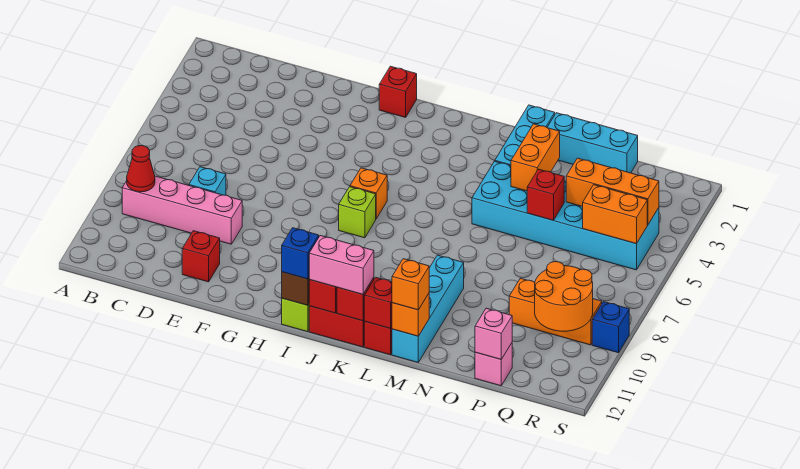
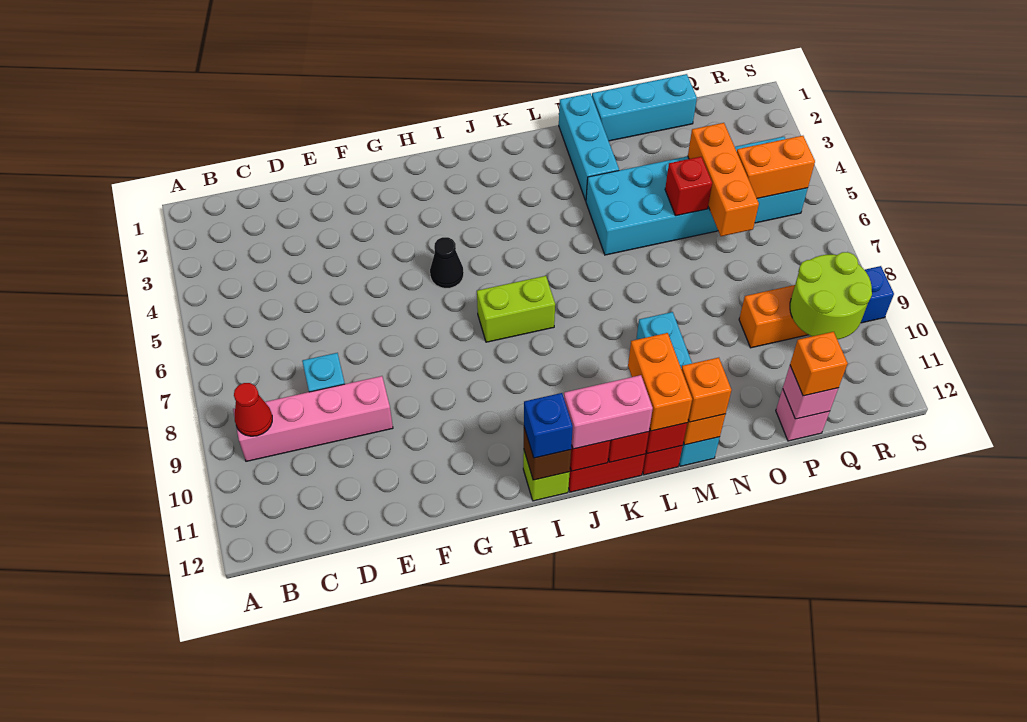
red 1x1 brick [182,231,220,282] -> none
red 1x1 brick [379,66,417,117] -> none
none -> black 1x1 cone [430,237,464,289]
orange 1x1 brick [350,168,387,219] -> orange 1x1 brick moved to [790,332,848,396]
lime 1x1 brick [339,187,376,238] -> lime 1x2 brick [477,276,555,342]
orange 1x2 brick [511,124,560,191] -> orange 1x2 brick moved to [628,333,692,431]
orange 1x3 brick [566,158,659,225] -> orange 1x3 brick turned to [688,123,759,236]
orange 2x2 round brick [535,262,593,331] -> lime 2x2 round brick [790,252,872,340]

